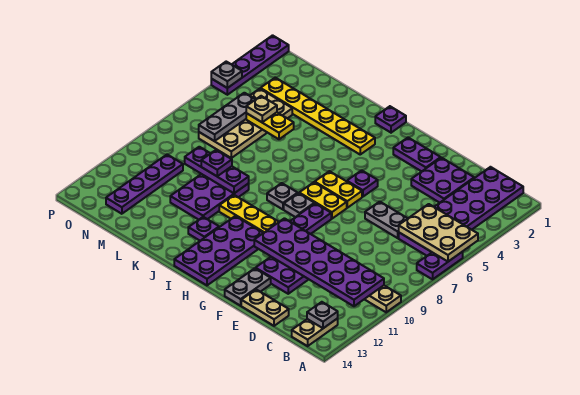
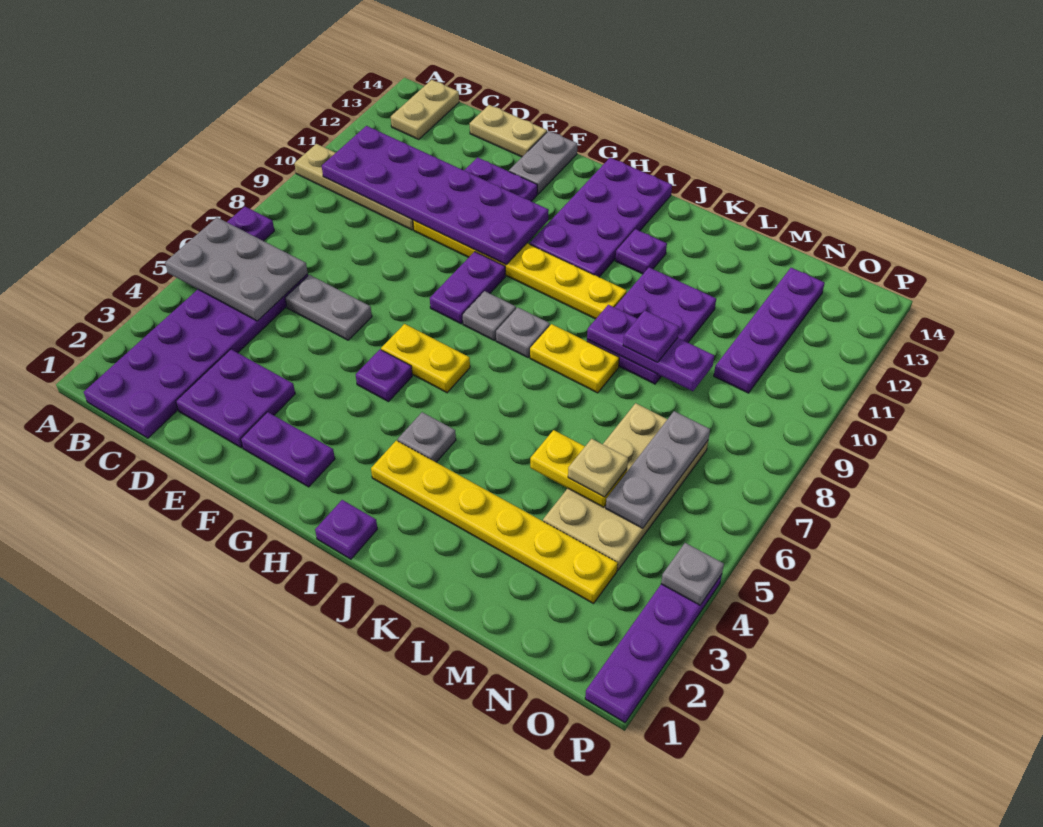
tan 2x3 plate [399,204,478,262] -> grey 2x3 plate [165,217,308,321]
grey 1x1 plate [307,302,338,328] -> grey 1x1 plate moved to [398,412,456,462]
yellow 1x2 plate [299,182,347,219] -> yellow 1x2 plate moved to [530,324,619,393]

